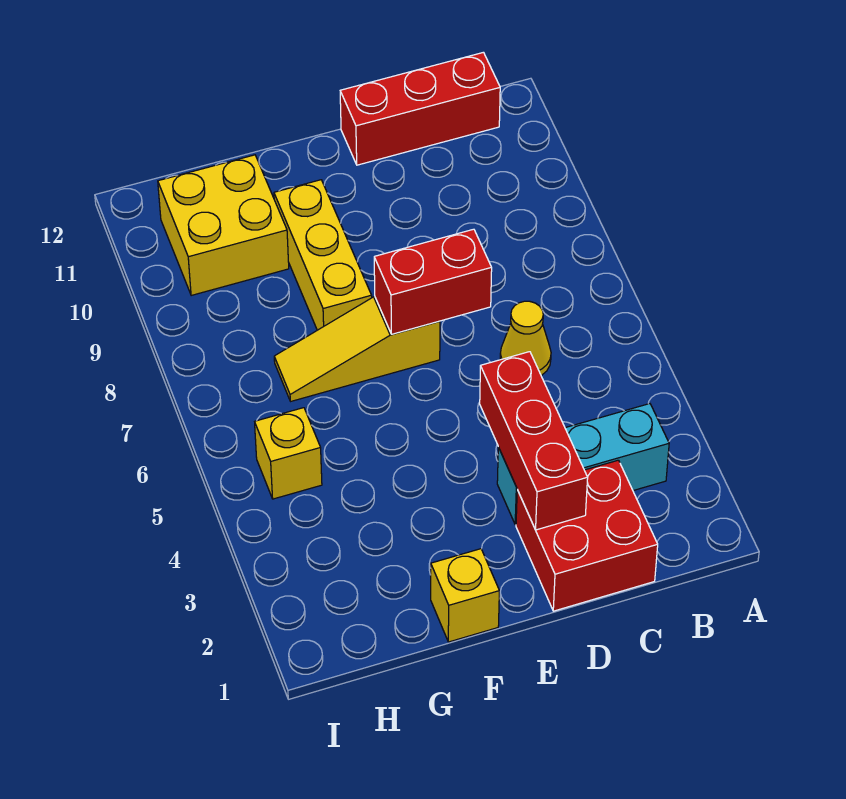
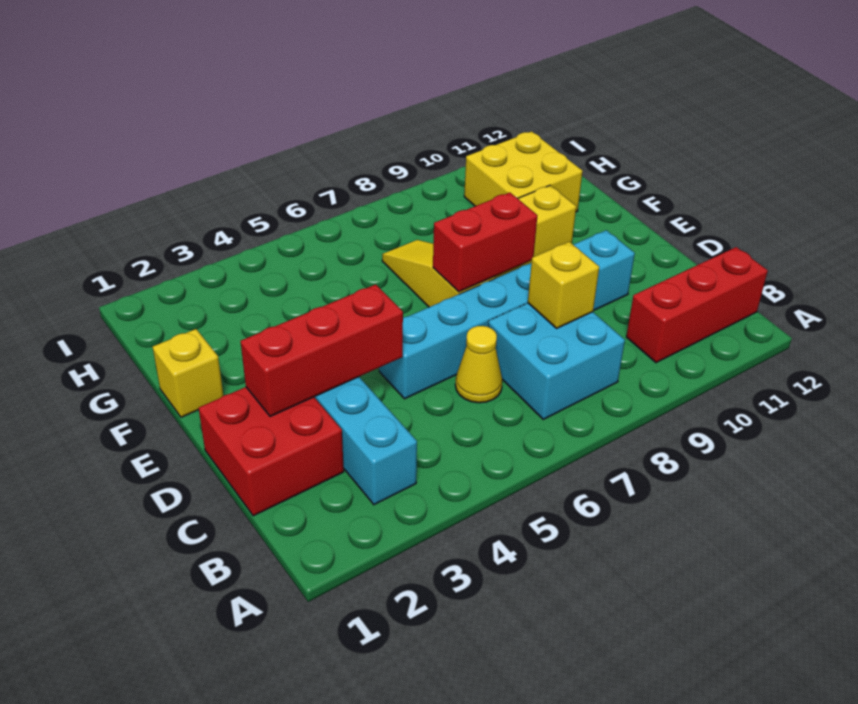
none -> cyan 2x2 brick [488,303,625,419]
red 1x3 brick [340,52,500,165] -> red 1x3 brick turned to [626,247,768,363]
none -> cyan 1x6 brick [379,230,635,399]
red 1x2 brick [374,229,492,334] -> red 1x2 brick turned to [433,192,537,292]
yellow 1x1 brick [255,408,322,499] -> yellow 1x1 brick moved to [528,242,599,328]

